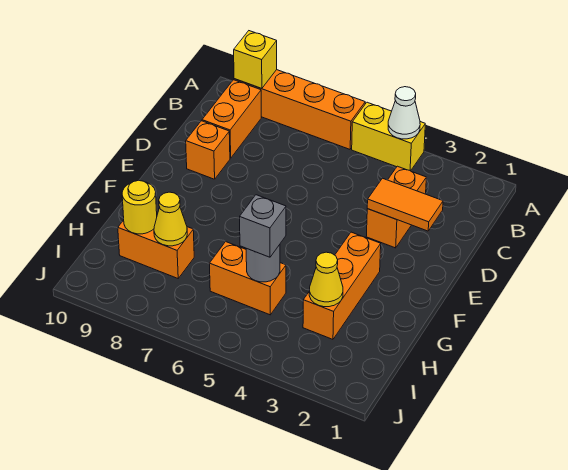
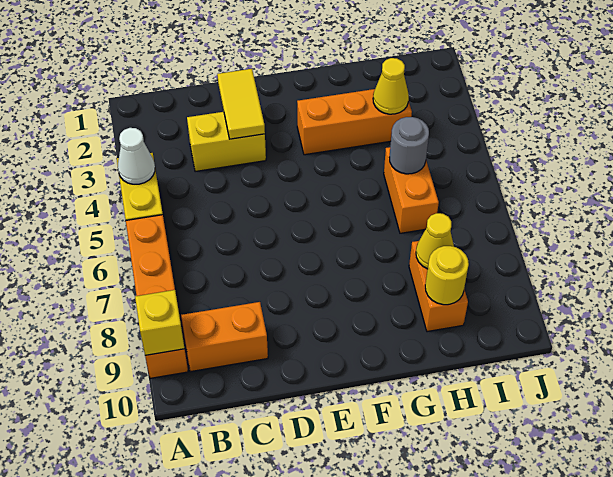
orange 1x2 brick [366,166,426,248] -> yellow 1x2 brick [187,112,266,172]
orange 1x2 tile [367,178,443,231] -> yellow 1x2 tile [217,69,265,139]
orange 1x1 brick [186,121,230,179] -> none
grey 1x1 brick [240,195,286,257] -> none

